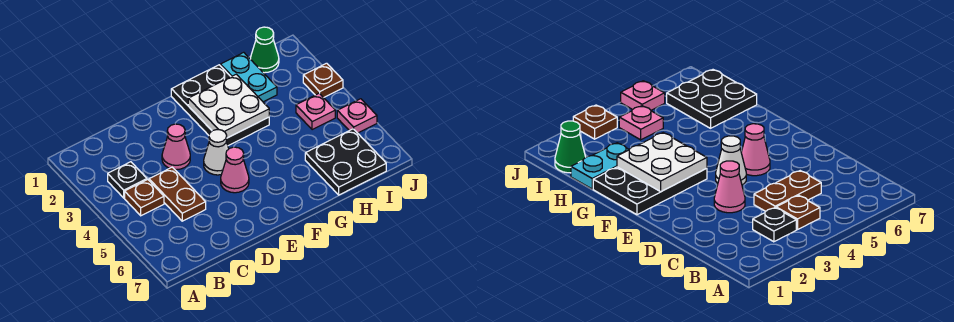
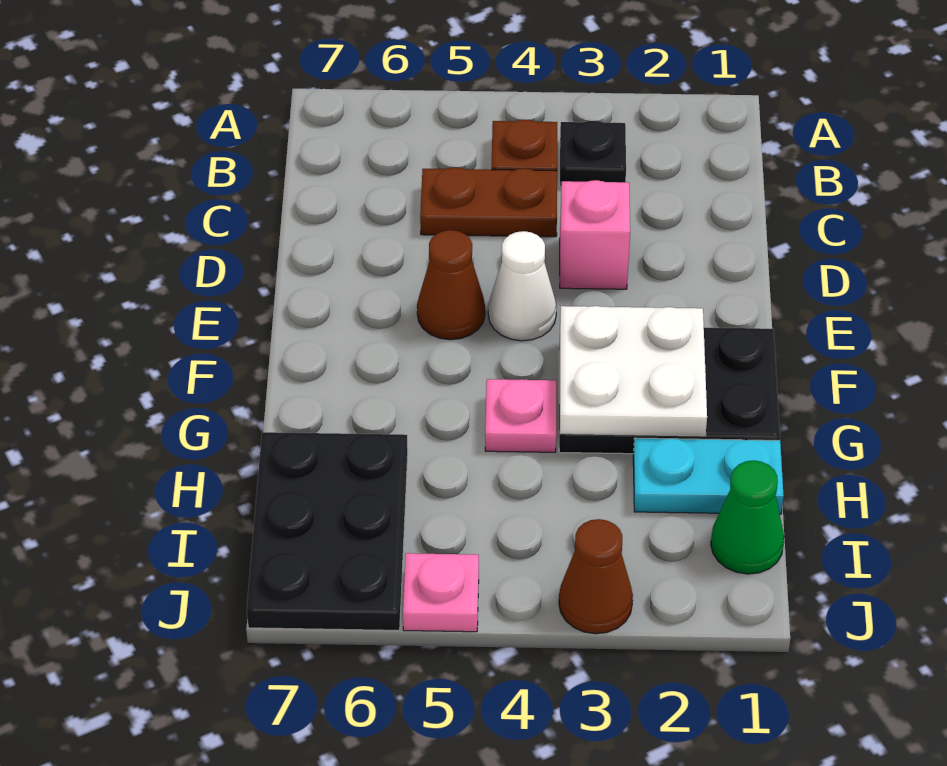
pink 1x1 cone [162,124,190,170] -> pink 1x1 brick [560,180,630,289]
pink 1x1 cone [221,147,249,193] -> brown 1x1 cone [417,230,485,340]
black 2x2 plate [305,129,386,195] -> black 2x3 plate [247,432,408,630]
pink 1x1 plate [296,93,335,130] -> pink 1x1 plate moved to [485,379,556,452]
brown 1x1 plate [303,63,343,98] -> brown 1x1 cone [559,519,633,634]

